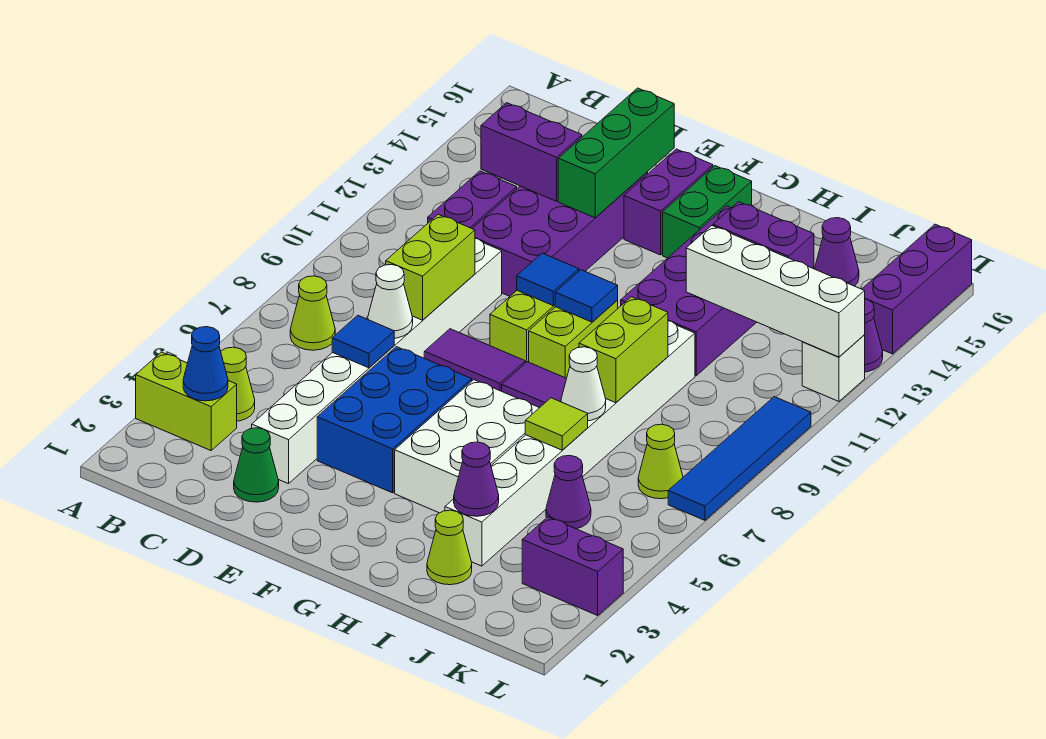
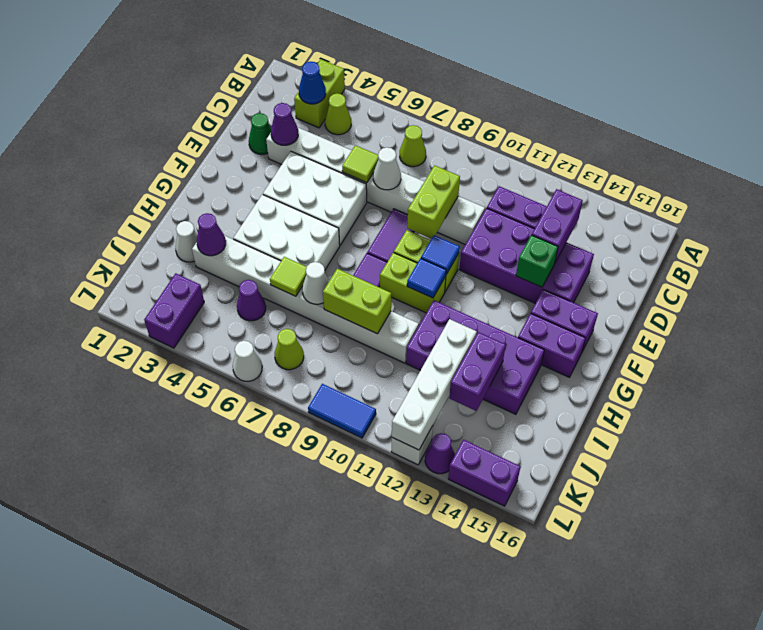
blue 1x1 tile [332,315,394,368] -> lime 1x1 tile [342,145,378,183]
lime 1x2 brick [386,214,475,320] -> lime 1x2 brick turned to [407,165,460,239]
blue 2x3 brick [317,347,472,493] -> white 2x3 brick [263,152,367,245]
green 1x3 brick [558,88,674,218] -> green 1x1 brick [516,235,558,287]
green 1x2 brick [663,166,752,258] -> purple 1x2 brick [518,313,586,377]
lime 1x1 cone [427,510,472,585] -> white 1x1 cone [175,221,197,262]
purple 1x1 cone [815,218,859,286] -> purple 1x1 cone moved to [271,103,298,145]
none -> white 1x1 cone [233,341,262,381]
blue 1x4 tile [668,397,811,520] -> blue 1x2 tile [308,384,376,438]
purple 1x3 brick [862,224,972,354] -> purple 1x2 brick [448,440,521,506]

